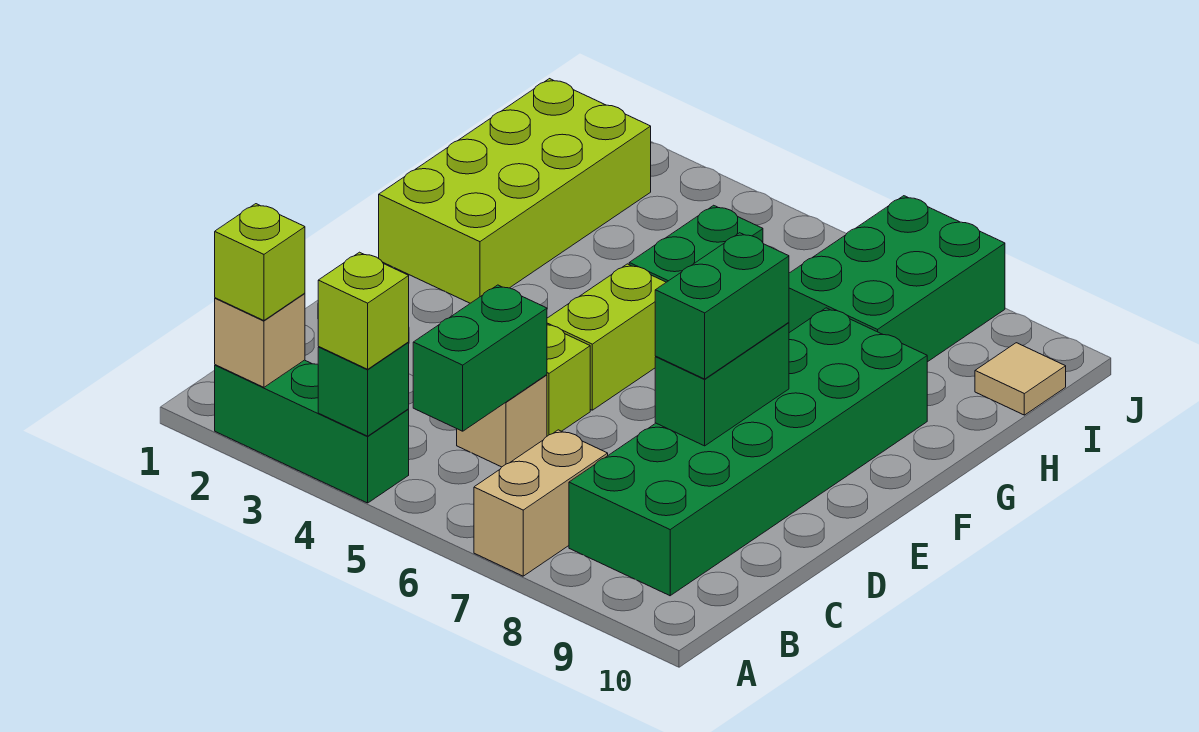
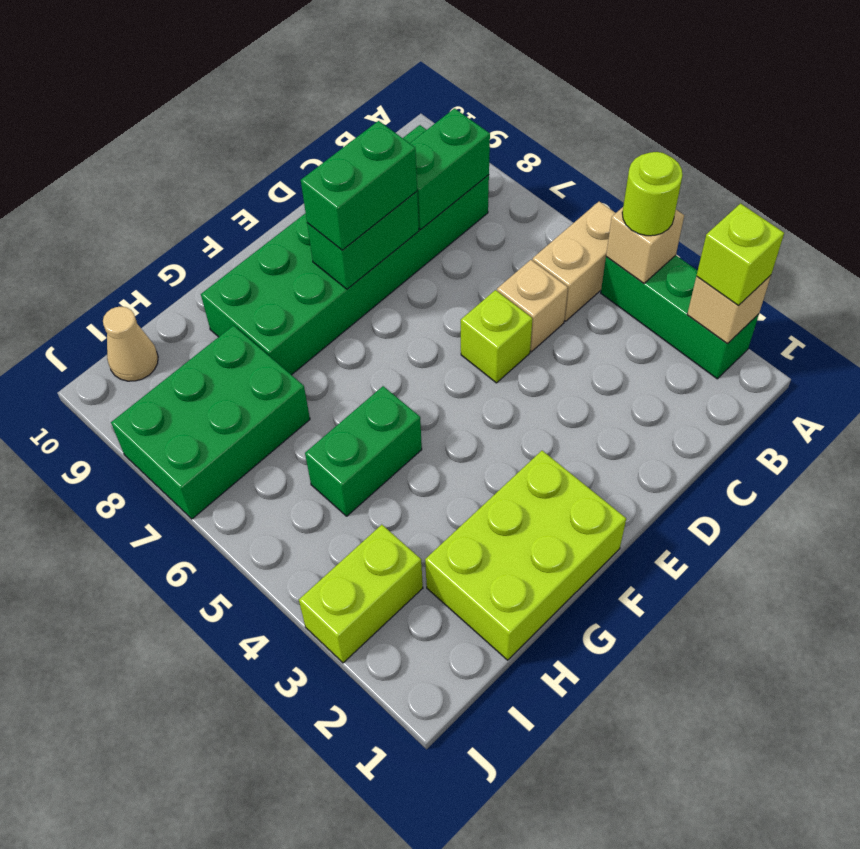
green 1x1 brick [318,342,409,436] -> tan 1x1 brick [606,207,684,283]
lime 1x1 brick [318,252,409,369] -> lime 1x1 round brick [622,152,683,236]
tan 1x2 brick [474,430,608,576] -> tan 1x2 brick moved to [532,202,615,321]
green 1x2 brick [413,285,547,431] -> green 1x2 brick moved to [410,109,490,229]
lime 1x2 brick [547,264,666,410] -> lime 1x2 brick moved to [299,525,423,663]
lime 2x4 brick [379,79,651,303] -> lime 2x3 brick [425,451,626,660]
tan 1x1 tile [975,343,1066,415] -> tan 1x1 cone [103,307,158,381]

